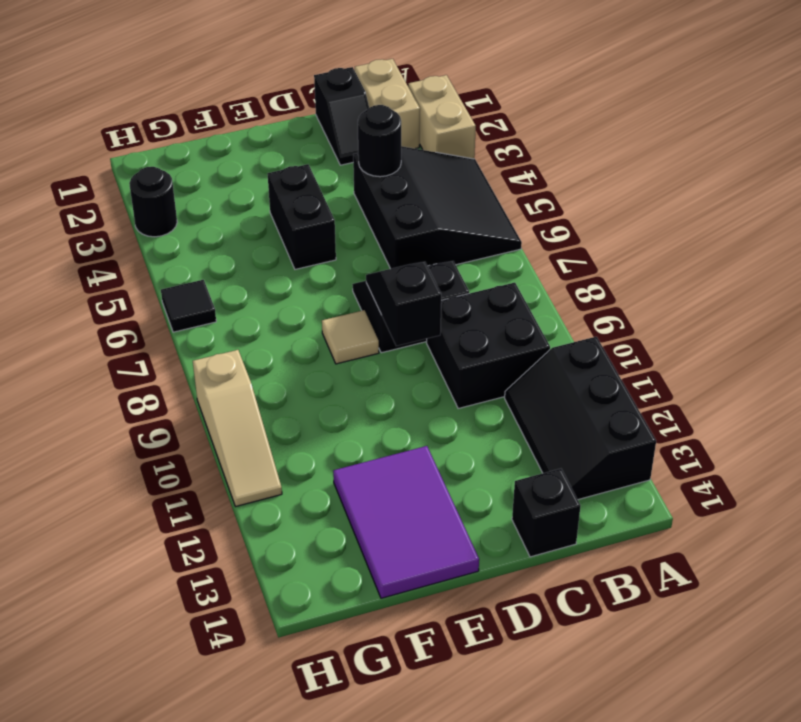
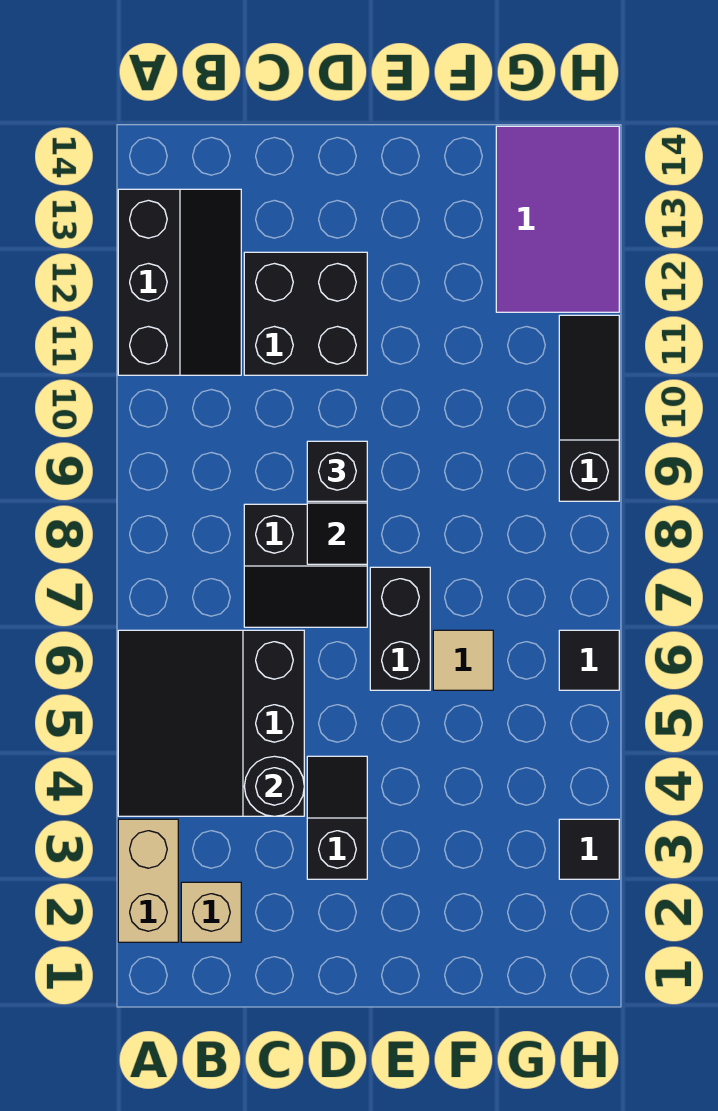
tan 1x2 brick [355,59,420,149] -> tan 1x1 brick [181,882,241,942]
black 2x2 brick [427,283,550,408] -> black 2x2 brick moved to [244,252,367,375]
black 1x2 slope [314,67,369,165] -> black 1x2 slope moved to [307,756,367,879]
black 1x1 brick [512,469,580,557] -> black 1x1 brick moved to [307,441,367,501]
black 1x2 brick [268,164,336,269] -> black 1x2 brick moved to [370,567,430,690]
tan 1x1 tile [322,310,379,364] -> tan 1x1 tile moved to [433,630,493,690]
purple 2x3 tile [333,446,479,598] -> purple 2x3 tile moved to [496,126,619,312]
black 1x1 round brick [129,167,177,237] -> black 1x1 tile [559,819,619,879]
tan 1x3 slope [193,350,282,506] -> black 1x3 slope [559,315,619,501]

